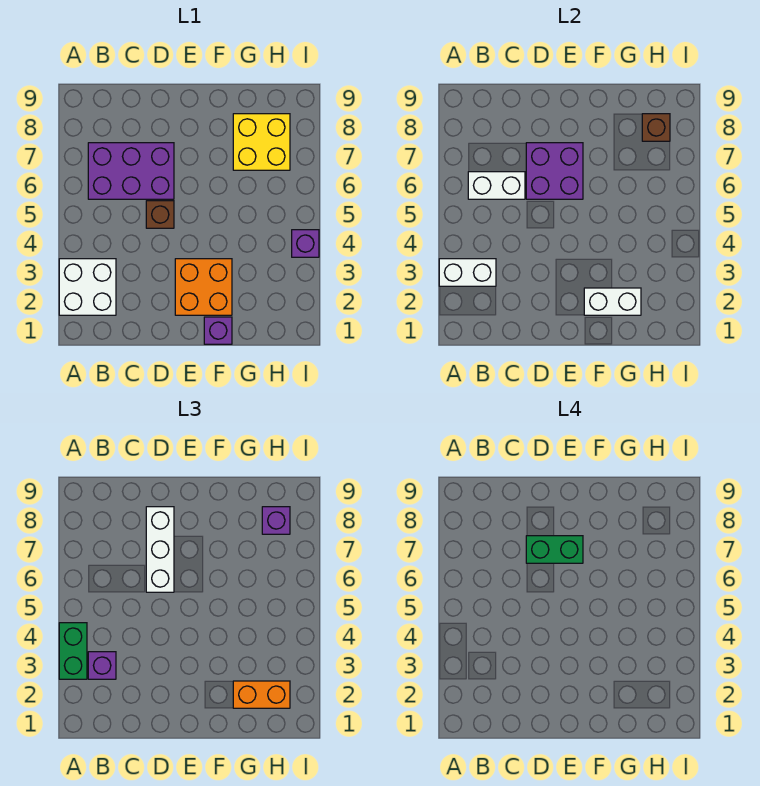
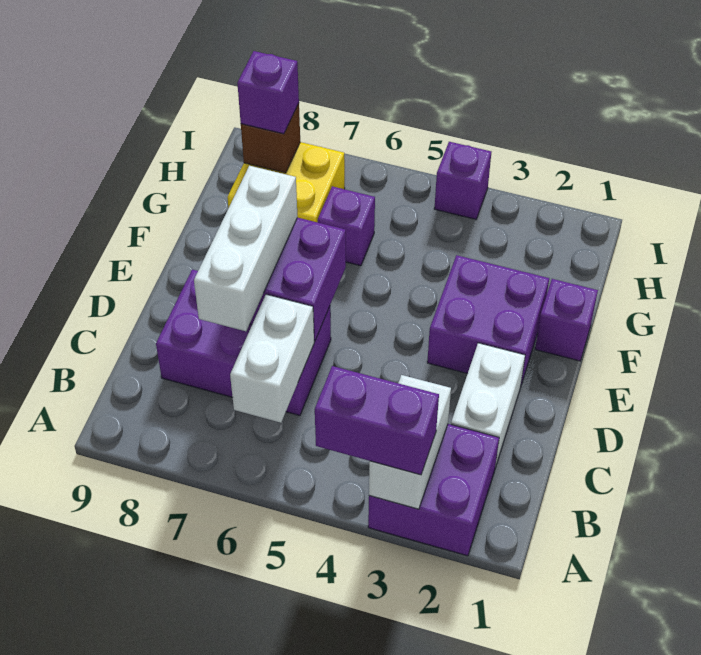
white 2x2 brick [59,259,116,315] -> purple 2x2 brick [368,424,499,556]
green 1x2 brick [59,623,87,679] -> purple 1x2 brick [315,366,439,475]
purple 1x1 brick [88,652,116,679] -> purple 1x1 brick moved to [318,186,375,266]
purple 2x3 brick [88,143,174,199] -> purple 2x3 brick turned to [156,270,331,416]
brown 1x1 brick [146,201,174,228] -> none
white 1x3 brick [146,507,174,592] -> white 1x3 brick turned to [194,166,298,331]
green 1x2 brick [526,536,583,563] -> none
orange 2x2 brick [175,259,232,315] -> purple 2x2 brick [427,255,549,385]
white 1x2 brick [584,288,641,315] -> white 1x2 brick moved to [451,343,525,468]
orange 1x2 brick [233,681,290,708] -> none

